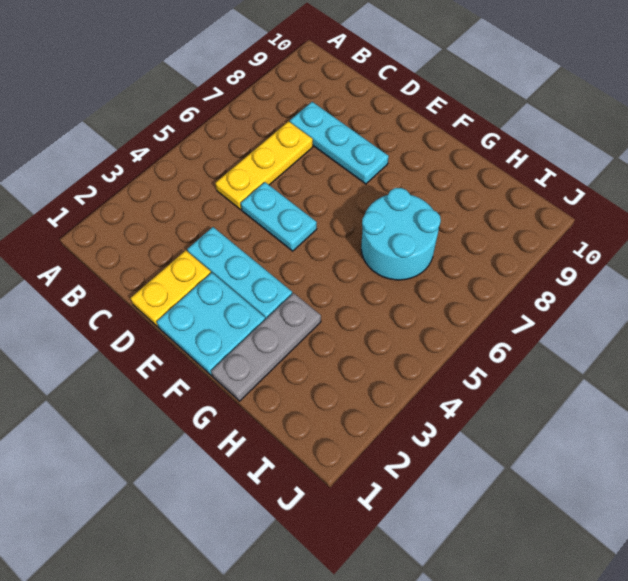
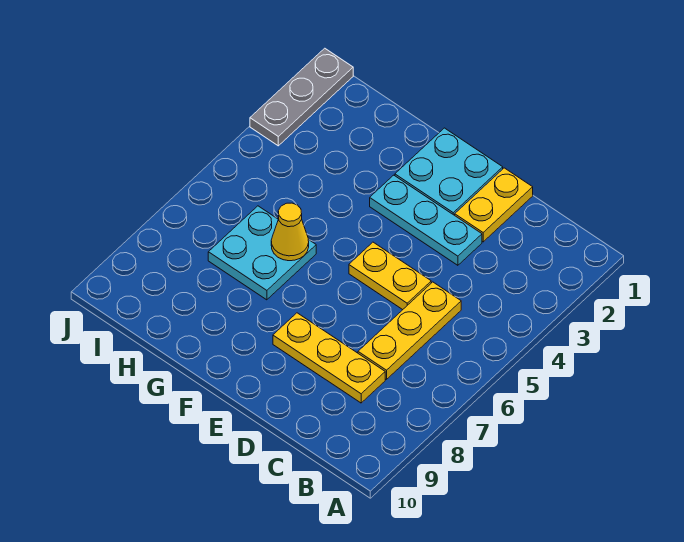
cyan 1x3 plate [290,102,389,184] -> yellow 1x3 plate [273,313,385,403]
cyan 1x2 plate [241,182,317,251] -> yellow 1x2 plate [349,242,431,310]
grey 1x3 plate [211,293,321,401] -> grey 1x3 plate moved to [250,48,353,146]
cyan 2x2 round brick [361,188,441,280] -> cyan 2x2 plate [208,206,316,300]
none -> yellow 1x1 cone [271,203,309,261]

